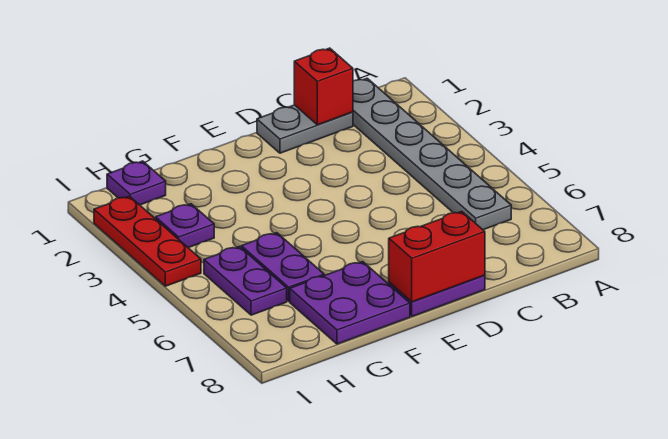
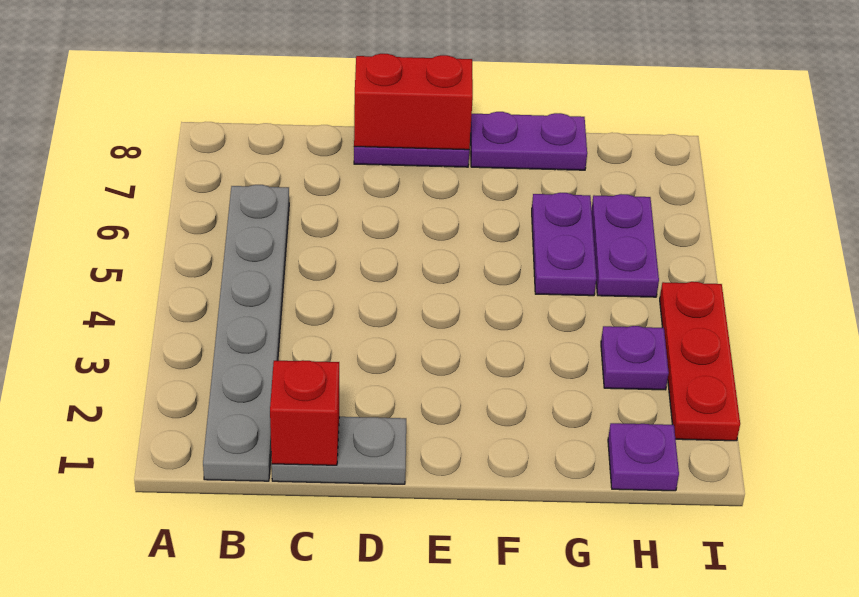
purple 2x2 plate [290,262,410,344] -> purple 1x2 plate [471,112,587,170]

